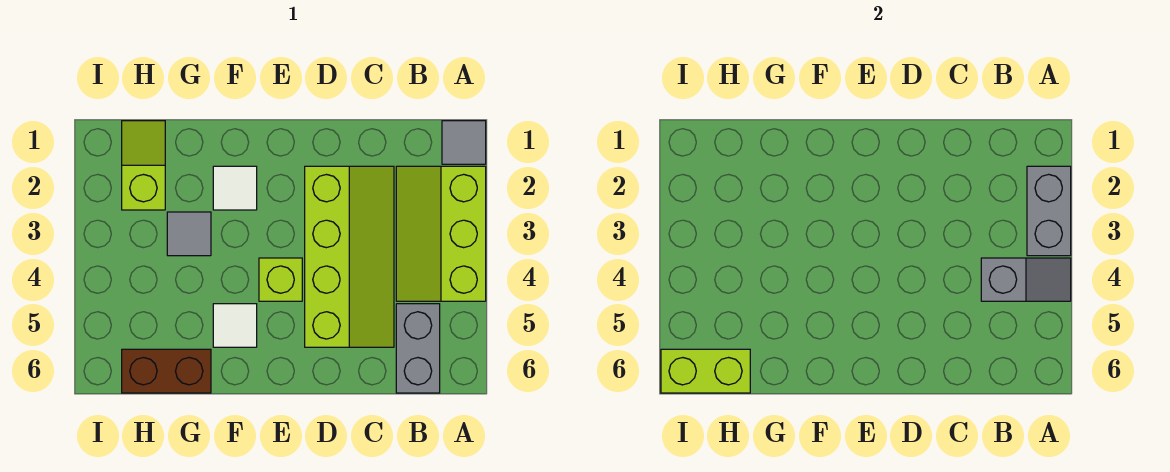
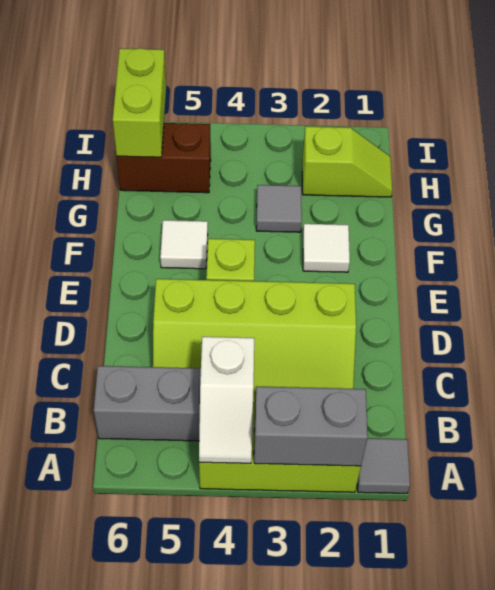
grey 1x2 slope [981,258,1071,301] -> white 1x2 slope [199,337,254,463]
brown 1x2 brick [122,349,211,393] -> brown 1x2 brick turned to [117,123,211,193]

